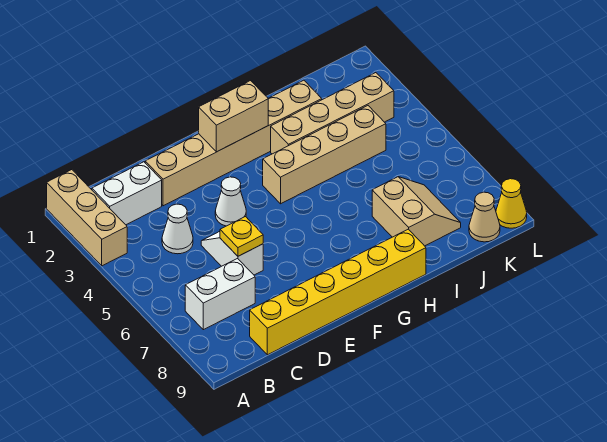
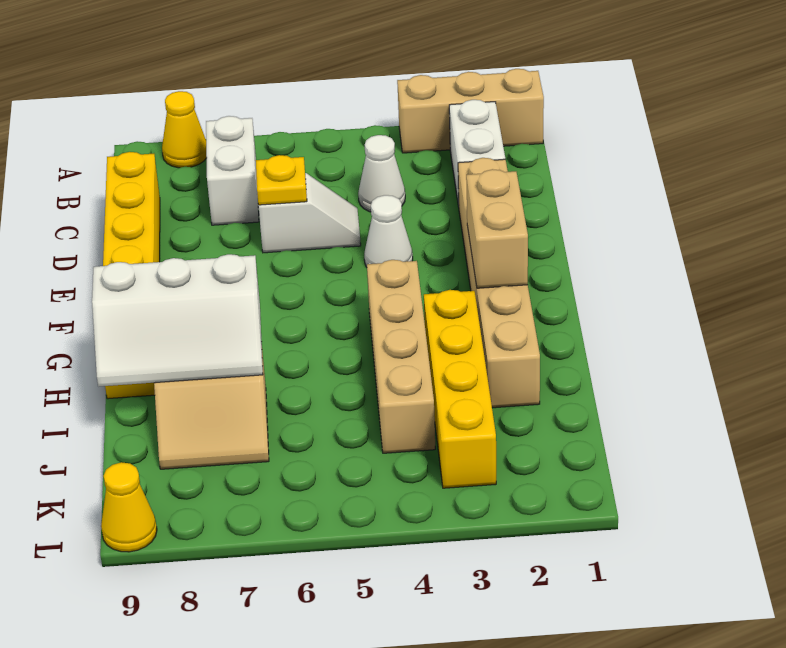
none -> yellow 1x1 cone [162,91,207,168]
tan 1x4 brick [271,73,394,154] -> yellow 1x4 brick [424,290,496,488]
none -> white 2x3 slope [92,254,263,387]
tan 1x1 cone [469,192,500,242] -> none

